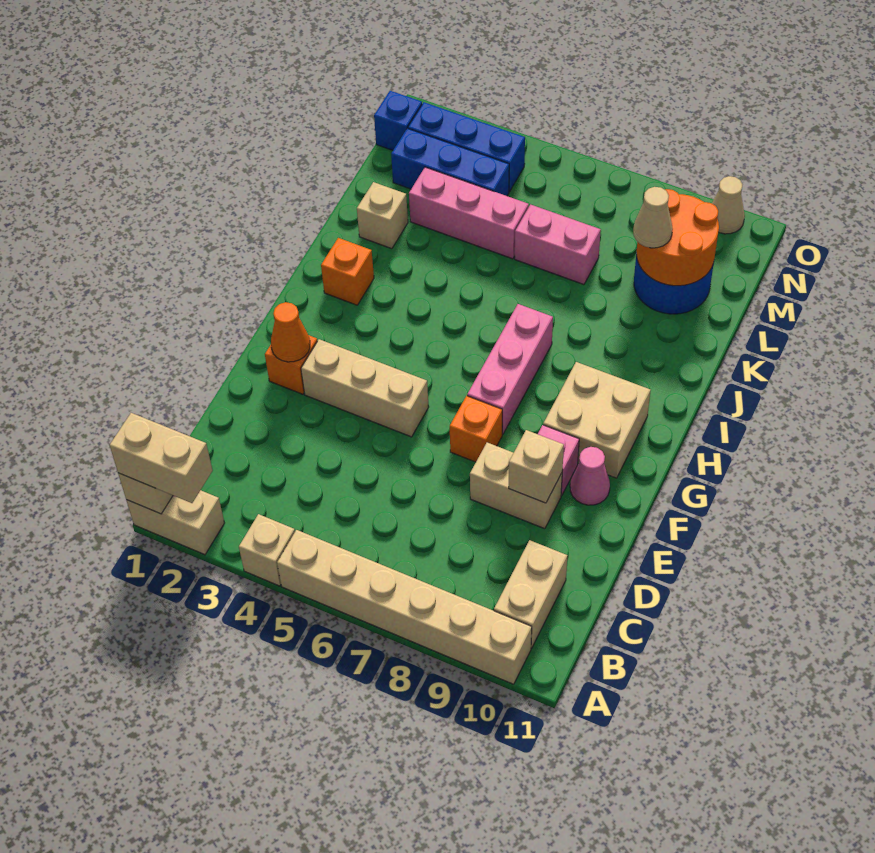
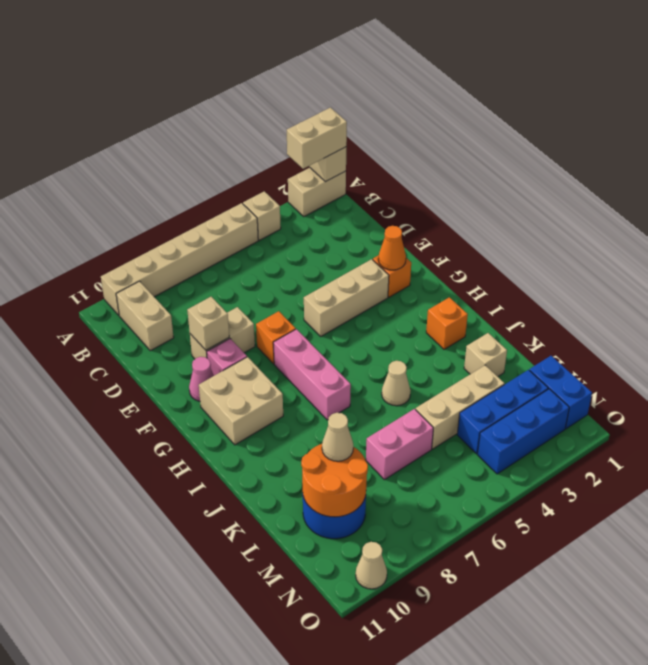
none -> tan 1x1 cone [382,361,411,406]
pink 1x3 brick [409,167,529,259] -> tan 1x3 brick [416,365,505,449]
blue 1x1 brick [374,91,422,150] -> blue 1x2 brick [529,356,592,429]

